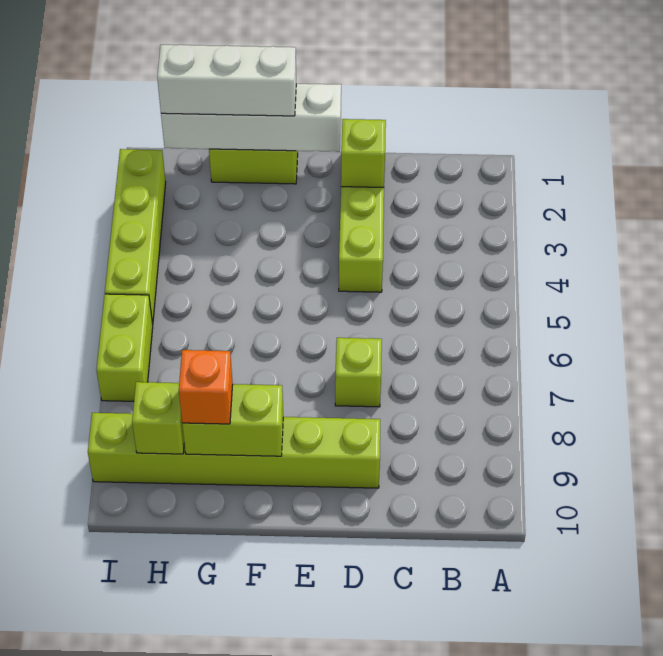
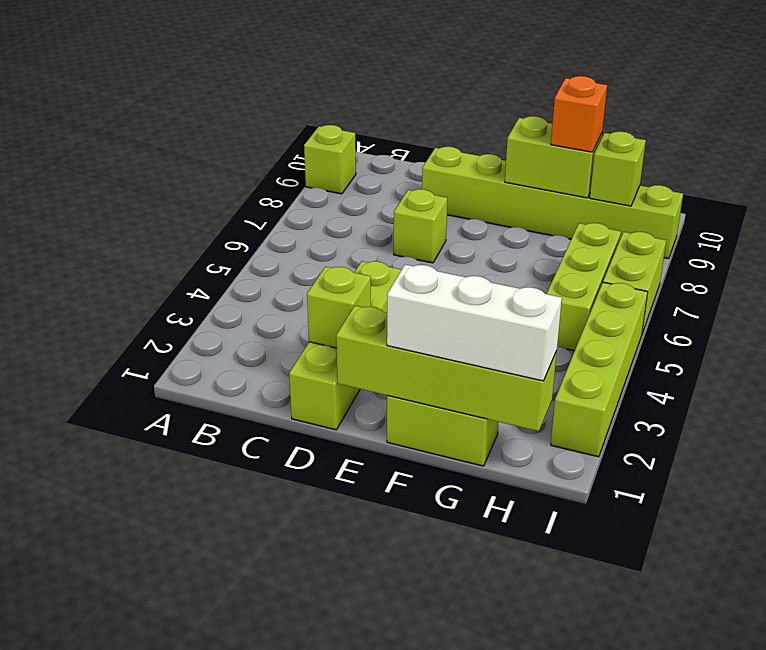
none -> lime 1x1 brick [304,125,356,194]
white 1x4 brick [161,84,341,152] -> lime 1x4 brick [336,306,557,431]
none -> lime 1x3 brick [547,223,621,351]

